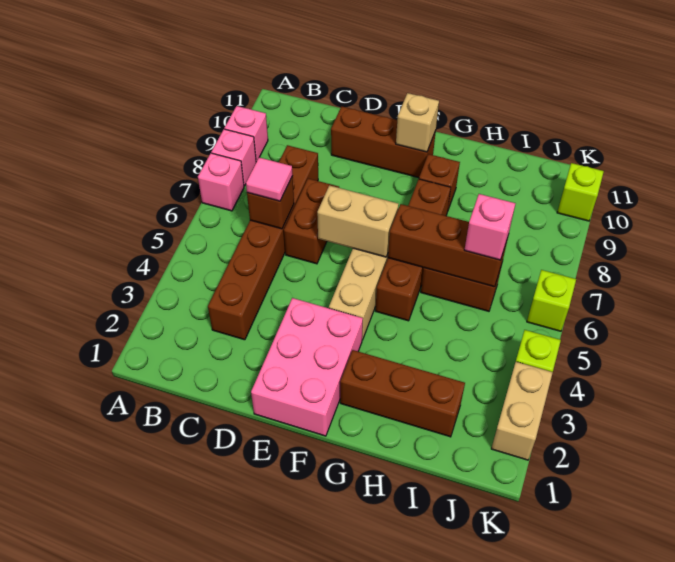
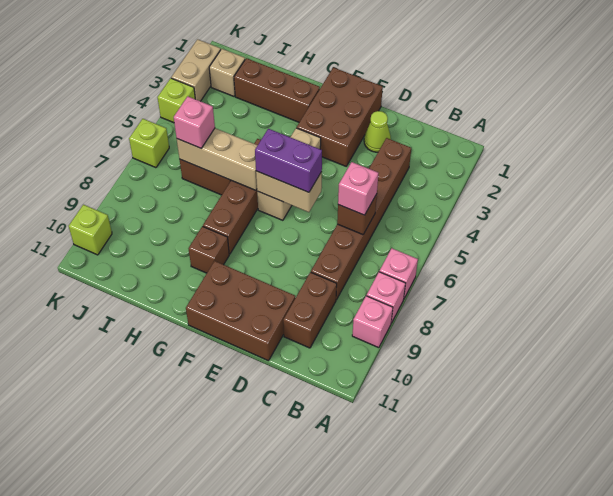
pink 1x1 tile [246,157,293,201] -> pink 1x1 brick [338,162,379,215]
none -> lime 1x1 cone [364,111,391,152]
brown 1x2 brick [284,179,339,264] -> brown 1x2 brick moved to [283,272,337,348]
brown 1x3 brick [331,106,436,178] -> brown 2x3 brick [186,261,295,361]
pink 2x3 brick [251,298,363,436] -> brown 2x3 brick [297,67,383,166]
none -> purple 1x2 brick [255,129,322,192]
tan 1x1 brick [396,93,439,152] -> tan 1x1 brick moved to [209,49,245,96]
brown 1x3 brick [388,204,508,287] -> tan 1x3 brick [177,128,258,190]

